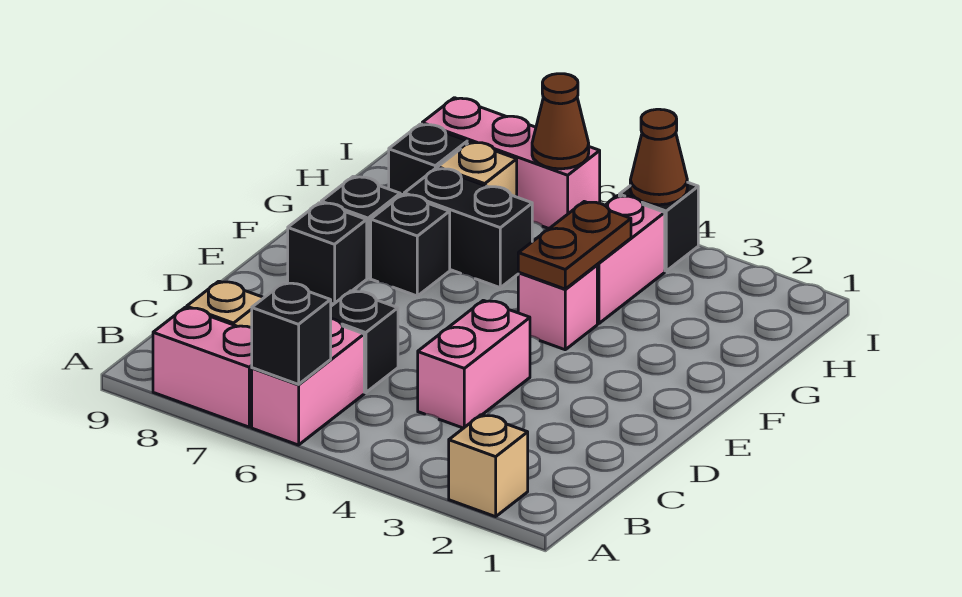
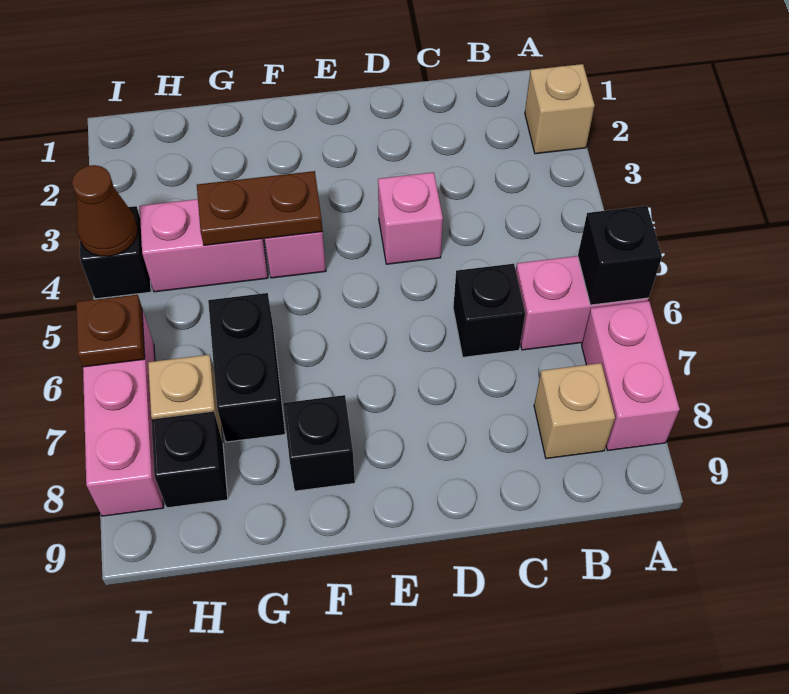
pink 1x2 brick [418,300,530,428] -> pink 1x1 brick [378,172,443,264]
black 1x1 brick [288,203,367,304] -> none
black 1x1 brick [371,194,450,296] -> none
brown 1x1 cone [532,74,589,169] -> brown 1x1 plate [76,295,145,367]

